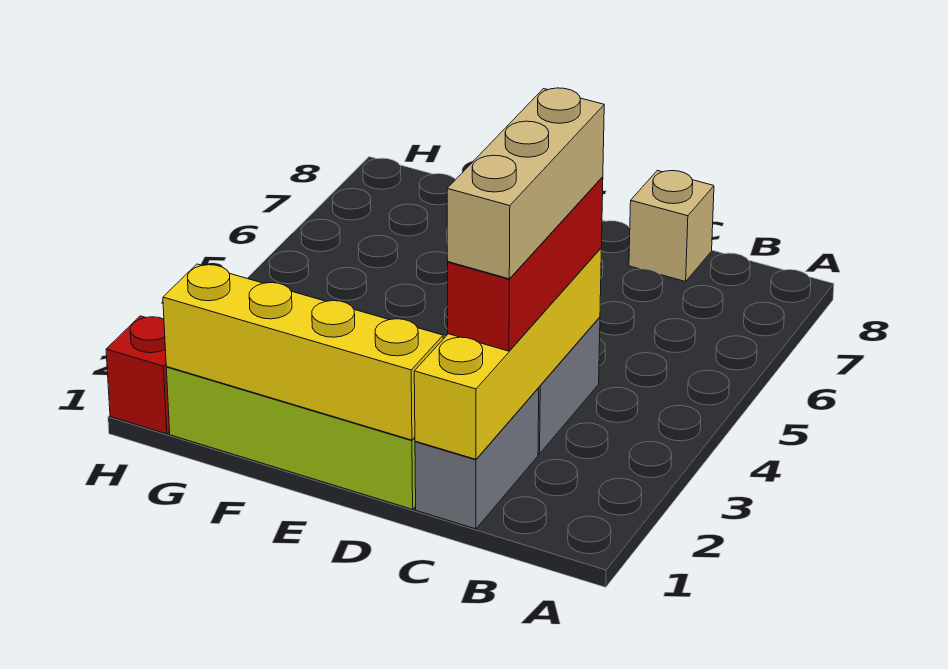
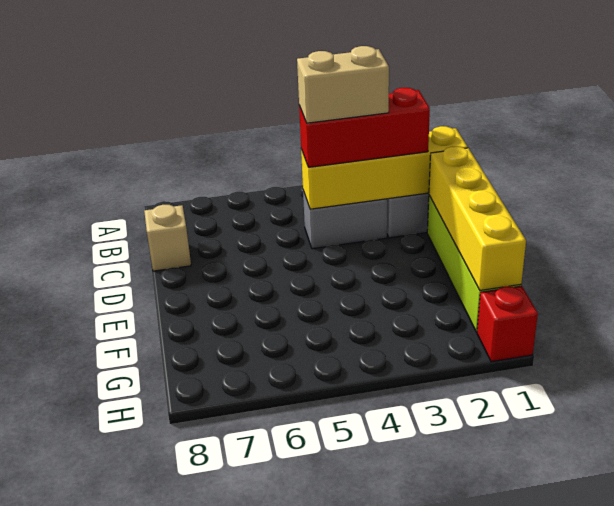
tan 1x3 brick [447,88,604,279] -> tan 1x2 brick [297,46,389,123]

